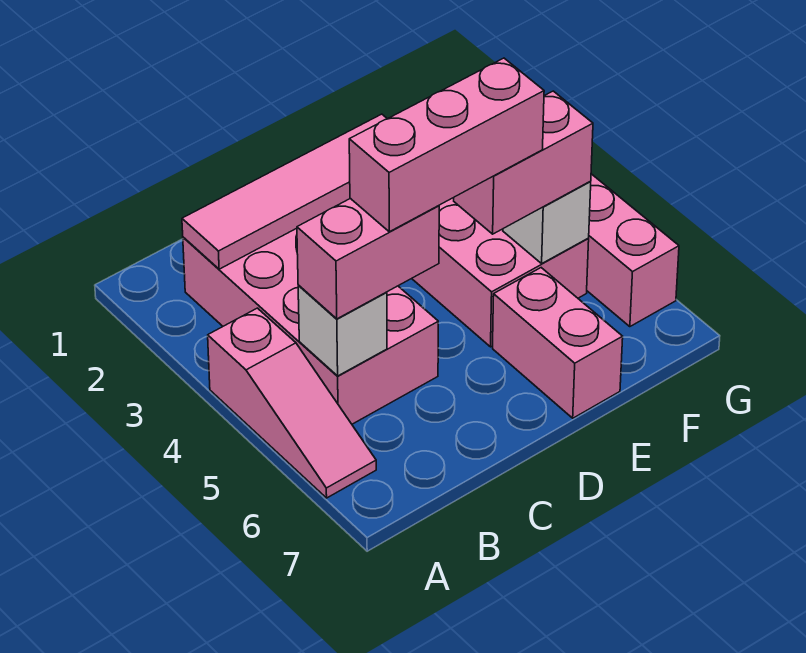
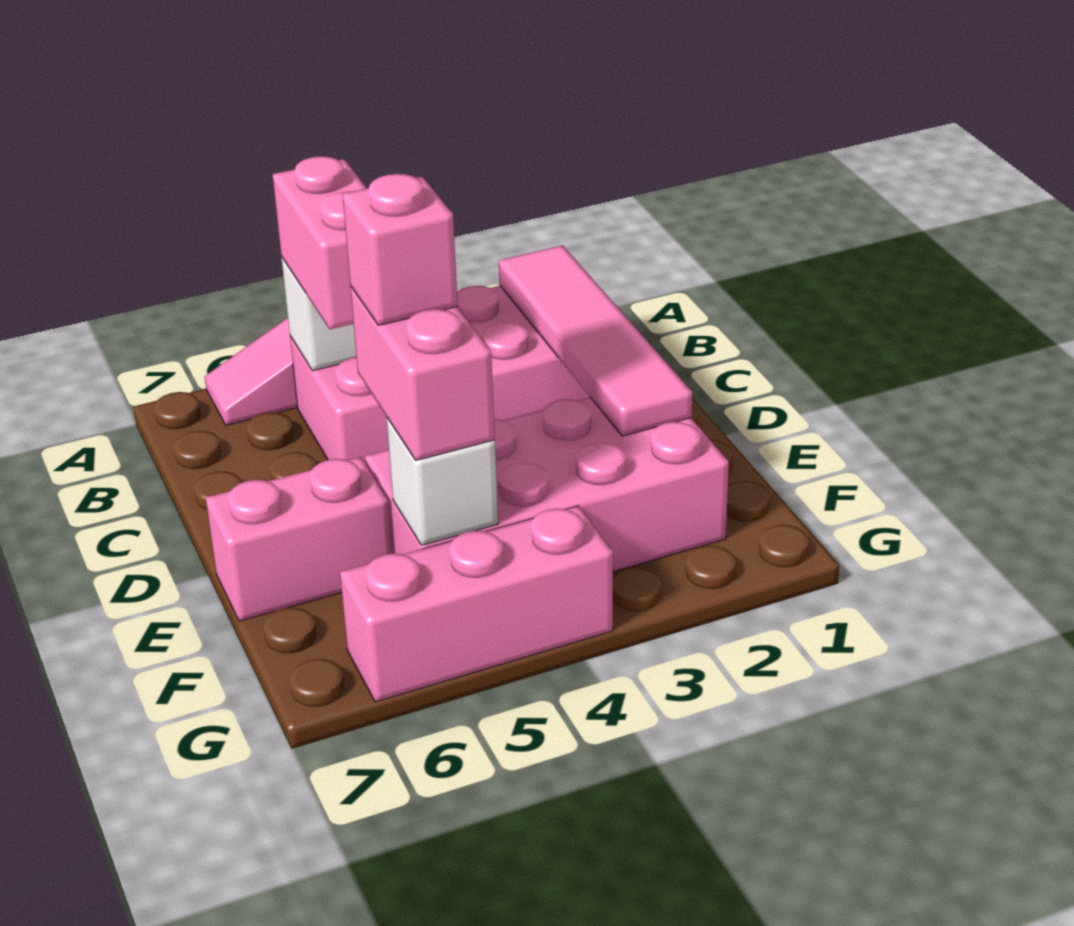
pink 1x3 brick [349,58,544,232] -> pink 1x1 brick [343,174,458,325]

